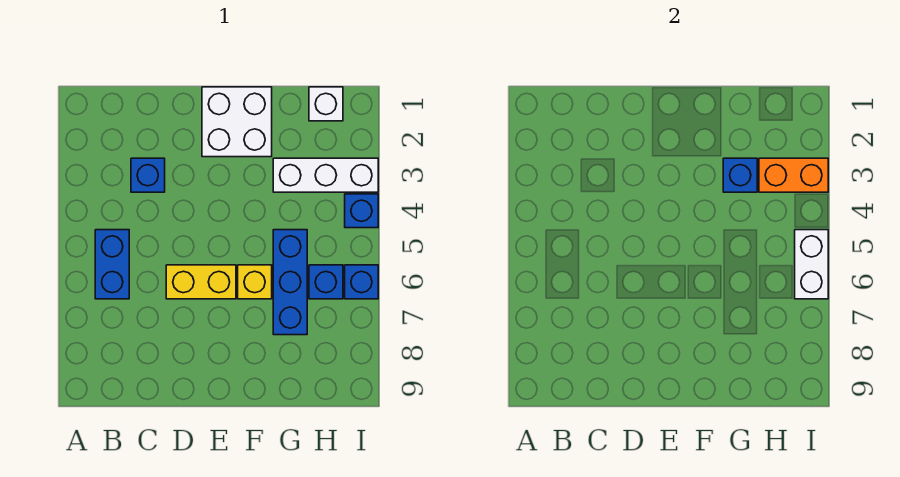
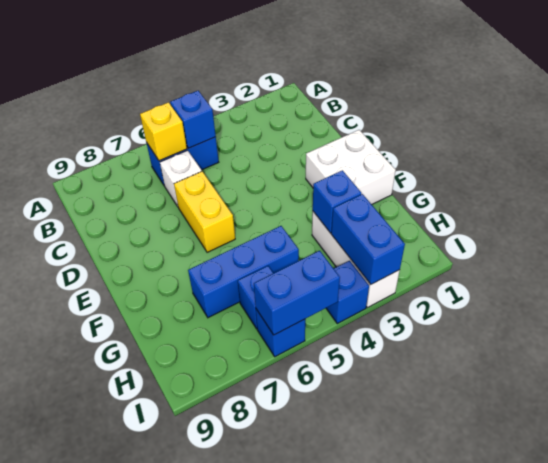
blue 1x1 brick [131,158,165,192] -> blue 1x1 brick moved to [170,91,216,148]
yellow 1x1 brick [238,265,272,299] -> yellow 1x1 brick moved to [140,102,187,161]
white 1x1 brick [309,87,343,121] -> white 1x1 brick moved to [160,150,202,206]
orange 1x2 brick [759,158,828,192] -> blue 1x2 brick [331,194,405,284]
white 1x2 brick [795,230,828,299] -> blue 1x2 brick [254,251,340,335]

